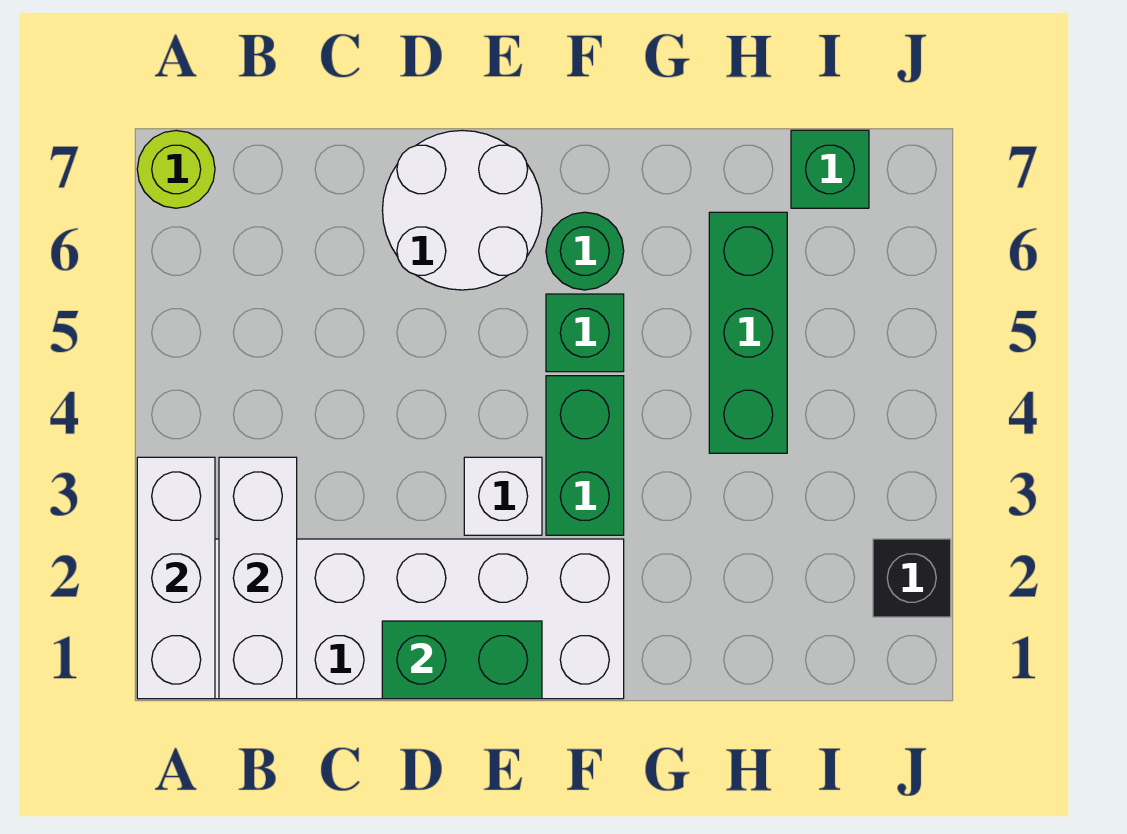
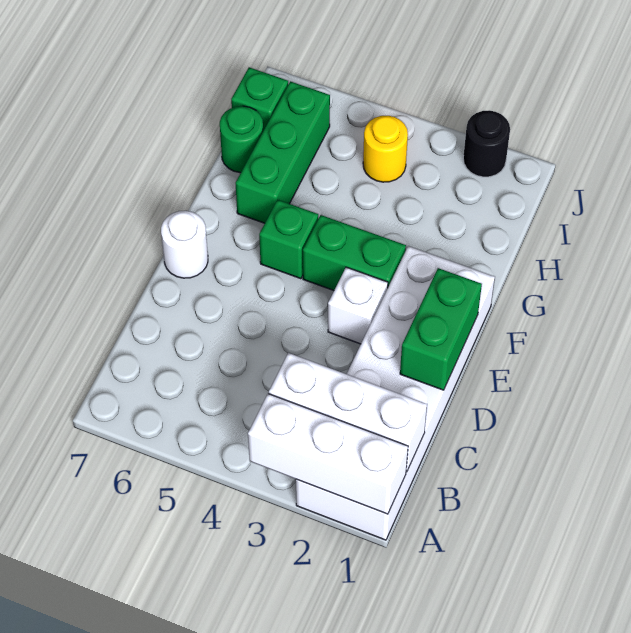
lime 1x1 round brick [137,131,215,208] -> none
white 2x2 round brick [382,130,542,290] -> white 1x1 round brick [161,211,208,278]
green 1x1 round brick [546,212,624,290] -> green 1x1 round brick moved to [220,106,263,173]
green 1x3 brick [709,212,787,453] -> green 1x3 brick turned to [236,81,330,223]
none -> yellow 1x1 round brick [363,116,408,182]
black 1x1 brick [873,539,951,617] -> black 1x1 round brick [463,110,510,177]

